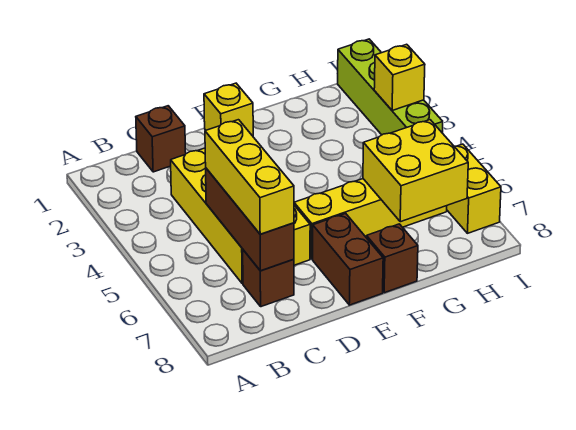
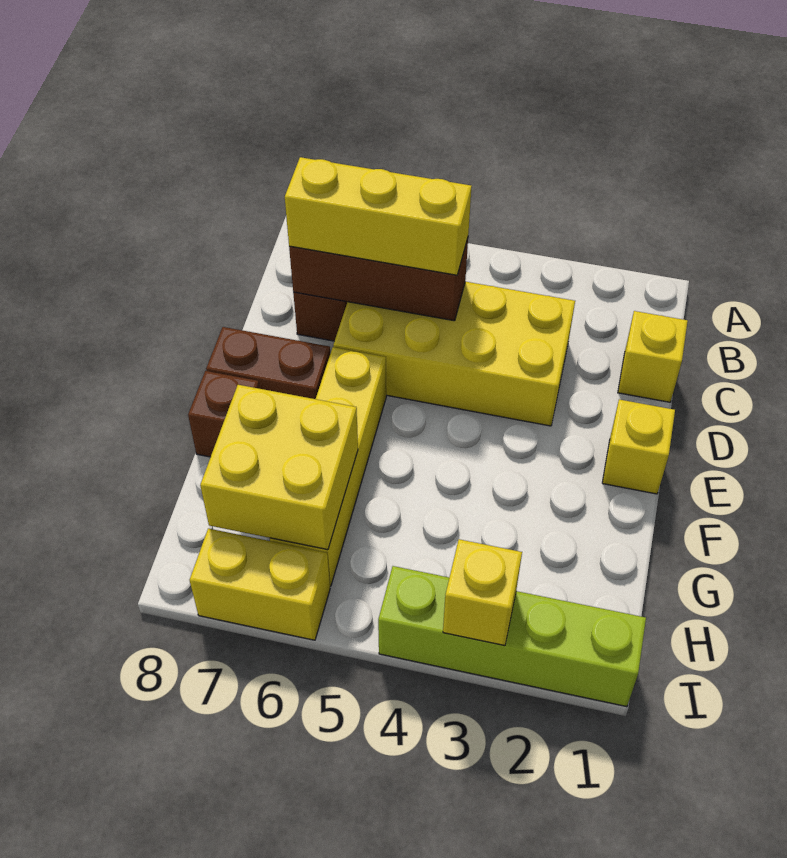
brown 1x1 brick [136,106,186,172] -> yellow 1x1 brick [618,311,688,402]

